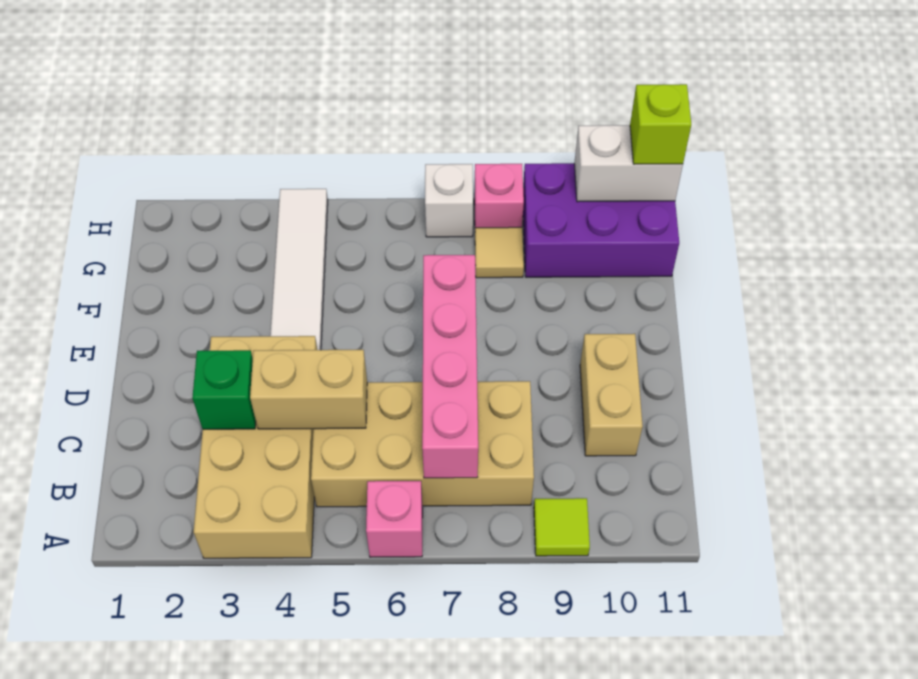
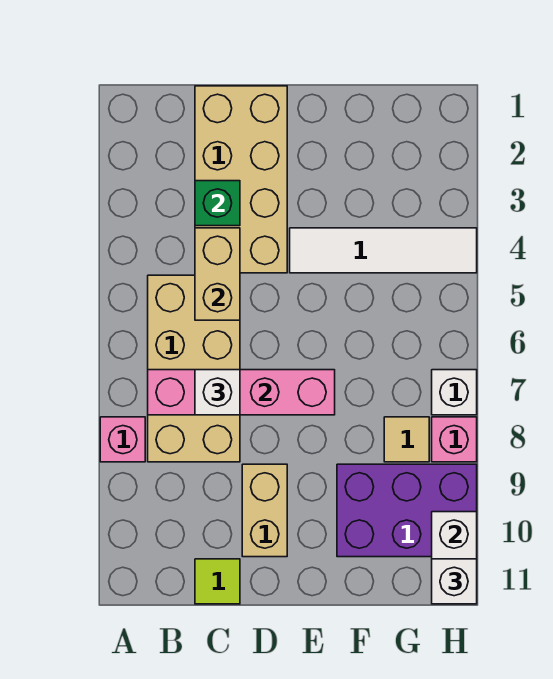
tan 2x4 brick [194,336,317,558] -> tan 2x4 brick turned to [195,86,287,273]
pink 1x1 brick [366,481,423,557] -> pink 1x1 brick moved to [100,417,145,462]
lime 1x1 tile [534,498,590,556] -> lime 1x1 tile moved to [195,559,240,604]
none -> white 1x1 brick [195,370,240,415]
tan 1x2 brick [580,334,643,456] -> tan 1x2 brick turned to [242,464,287,557]
purple 2x3 brick [523,163,679,277] -> purple 2x3 brick turned to [337,464,477,557]
lime 1x1 brick [630,84,691,164] -> white 1x1 brick [432,559,477,604]

